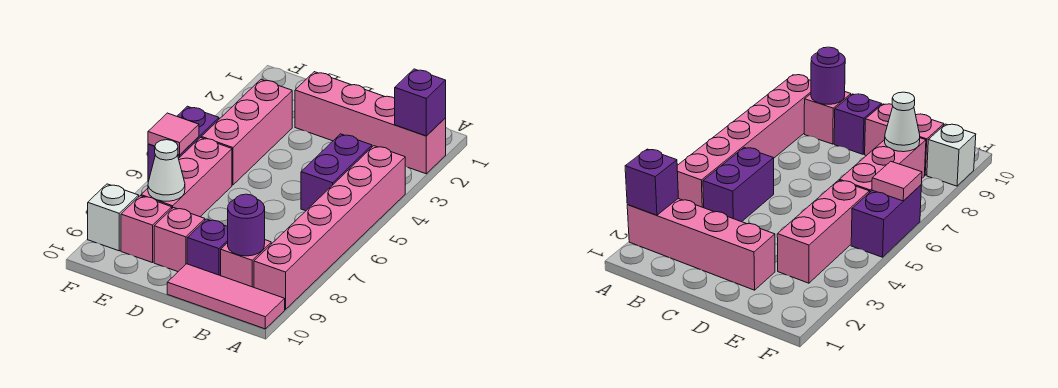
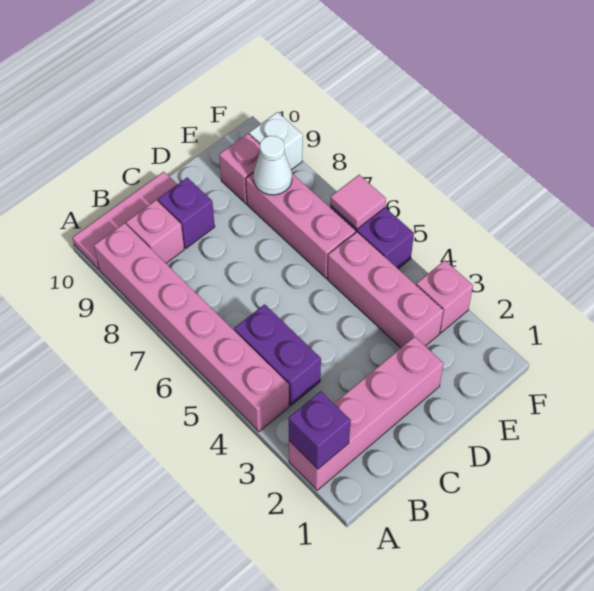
purple 1x1 round brick [228,194,265,256] -> none
pink 1x1 brick [154,208,205,272] -> pink 1x1 brick moved to [416,260,473,333]

